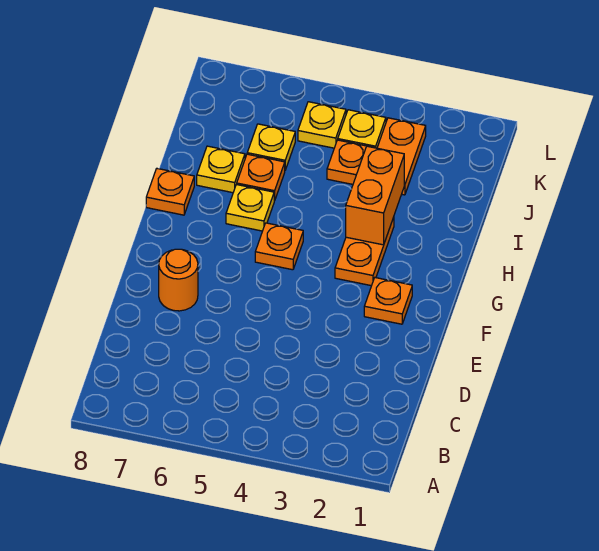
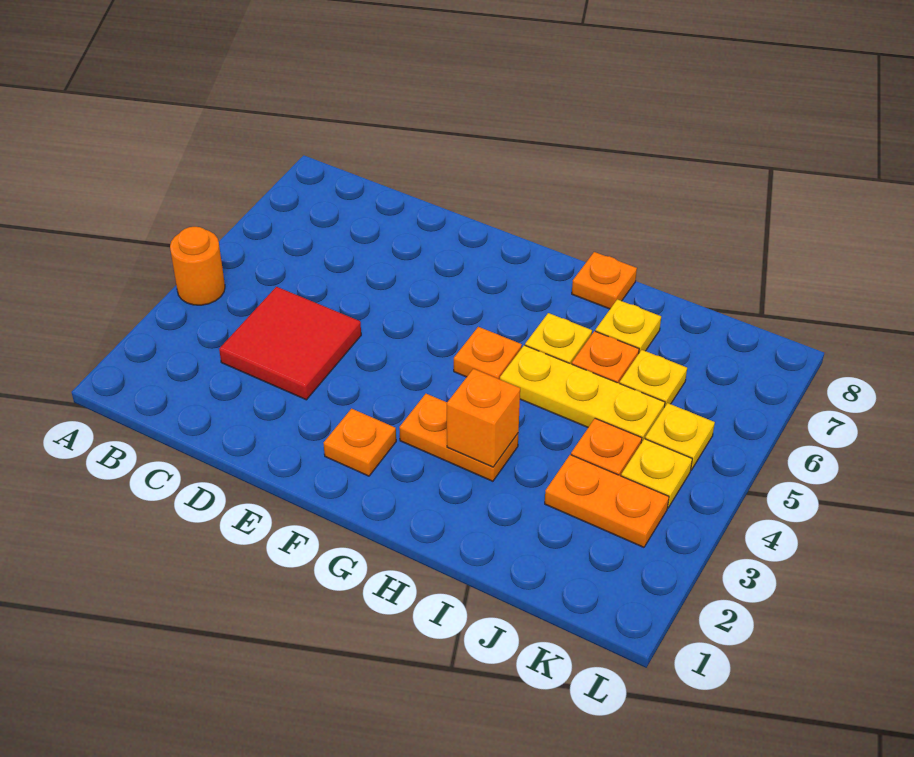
none -> red 2x2 tile [219,287,361,400]
orange 1x1 round brick [159,249,198,311] -> orange 1x1 round brick moved to [170,227,225,305]
orange 1x2 brick [346,146,404,245] -> orange 1x1 brick [447,369,520,467]
none -> yellow 1x3 plate [500,345,665,443]

